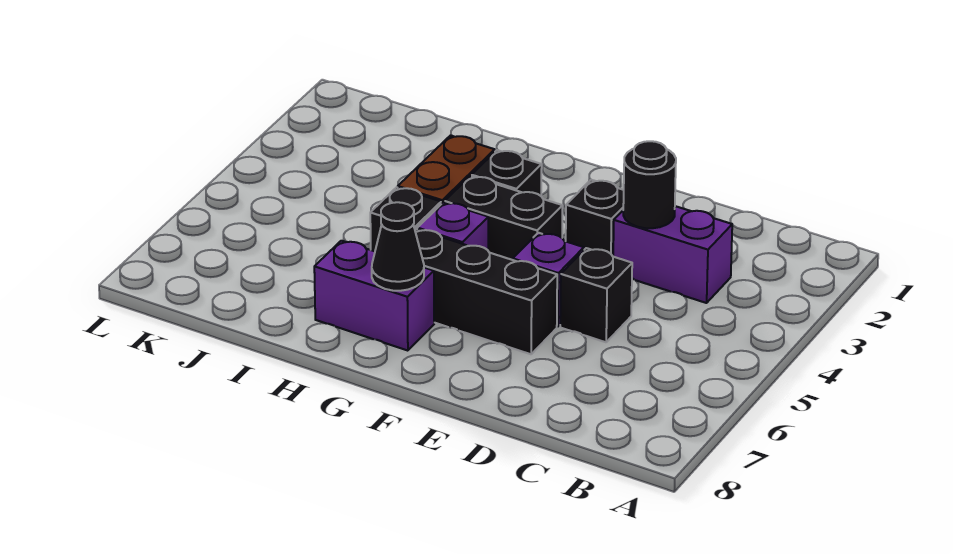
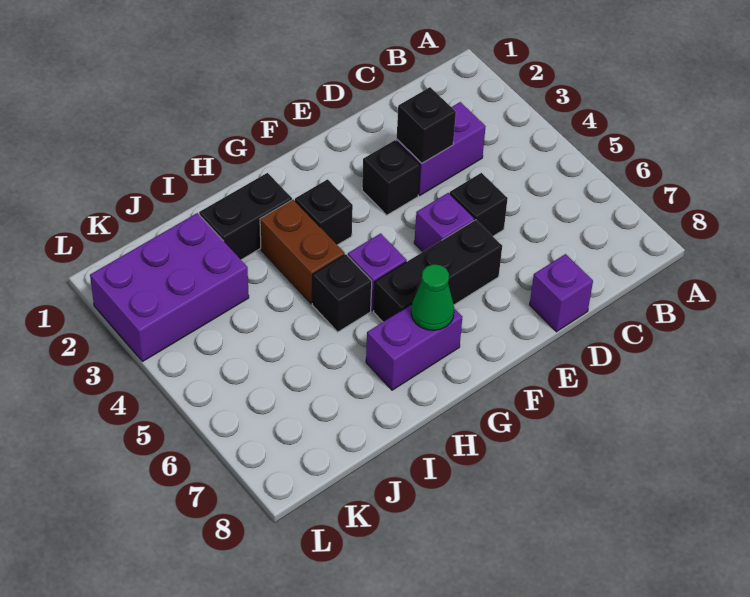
black 1x1 round brick [623,141,676,228] -> black 1x1 brick [397,87,456,163]
none -> purple 1x1 brick [530,254,593,332]
black 1x2 brick [445,176,563,260] -> black 1x2 brick moved to [199,173,292,260]
black 1x1 cone [372,202,424,291] -> green 1x1 cone [411,264,454,330]
none -> purple 2x3 brick [90,213,249,362]

